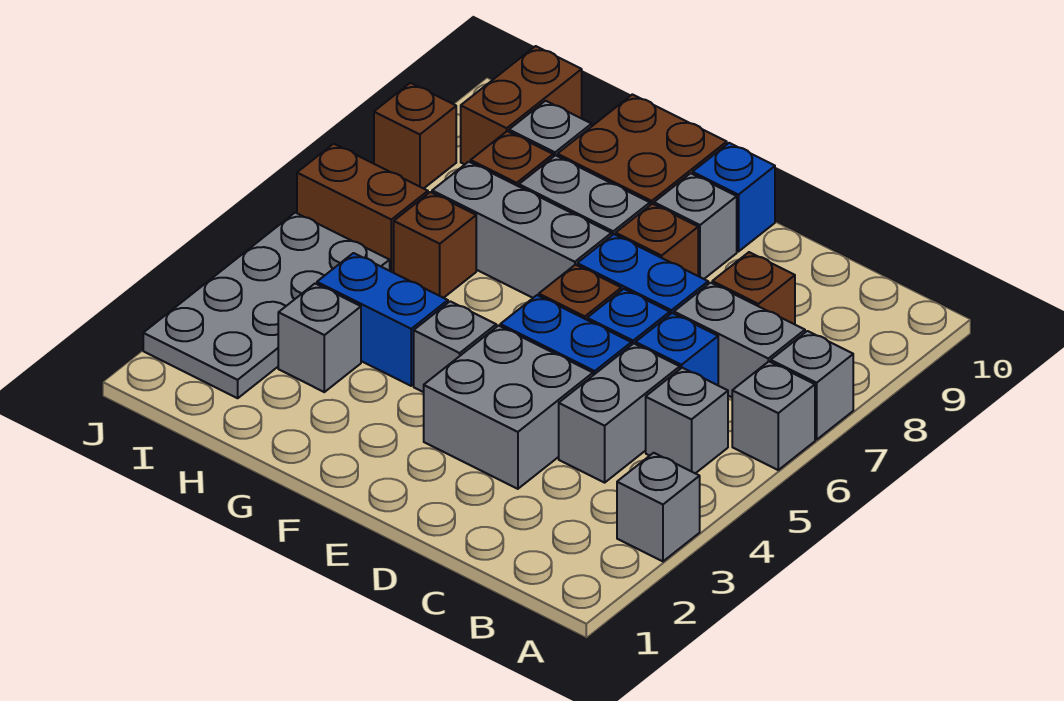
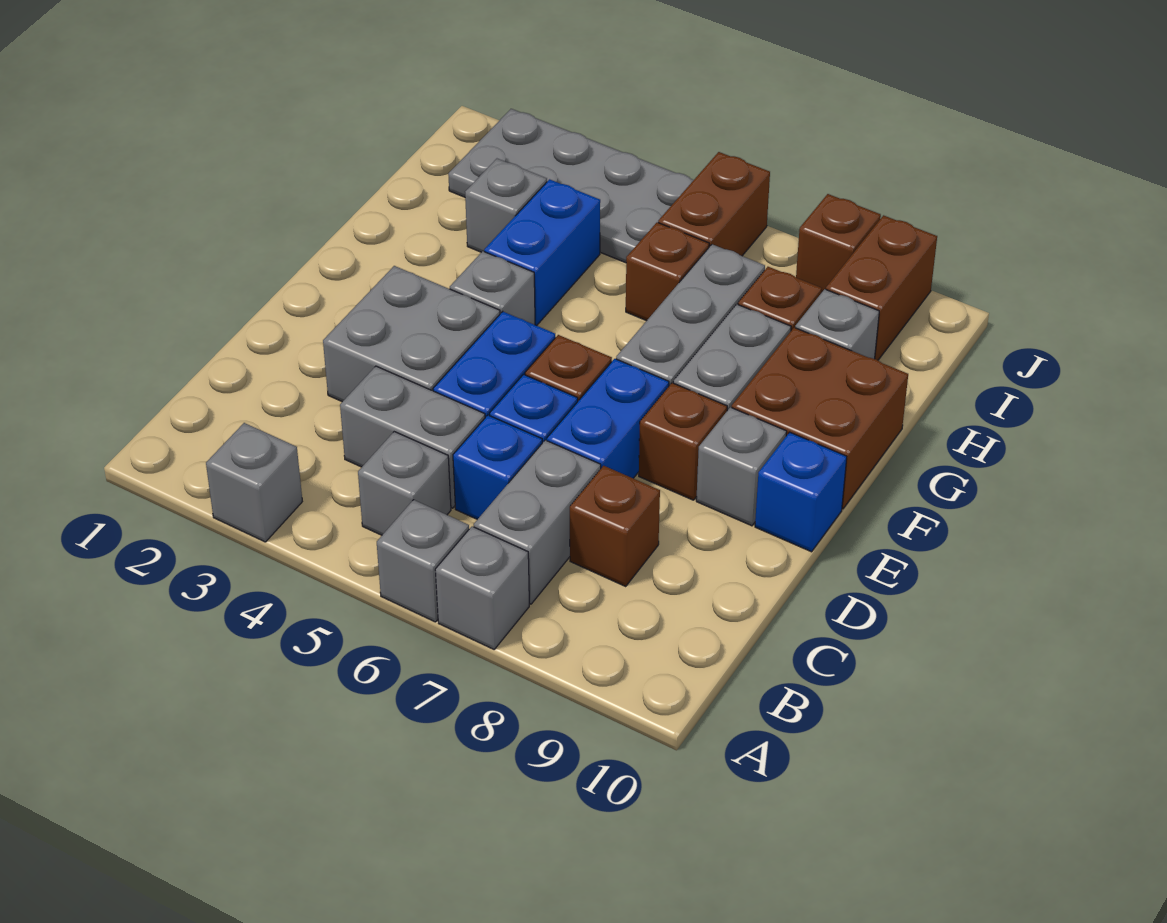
brown 1x2 brick [461,46,582,164] -> brown 1x2 brick turned to [826,215,937,360]

